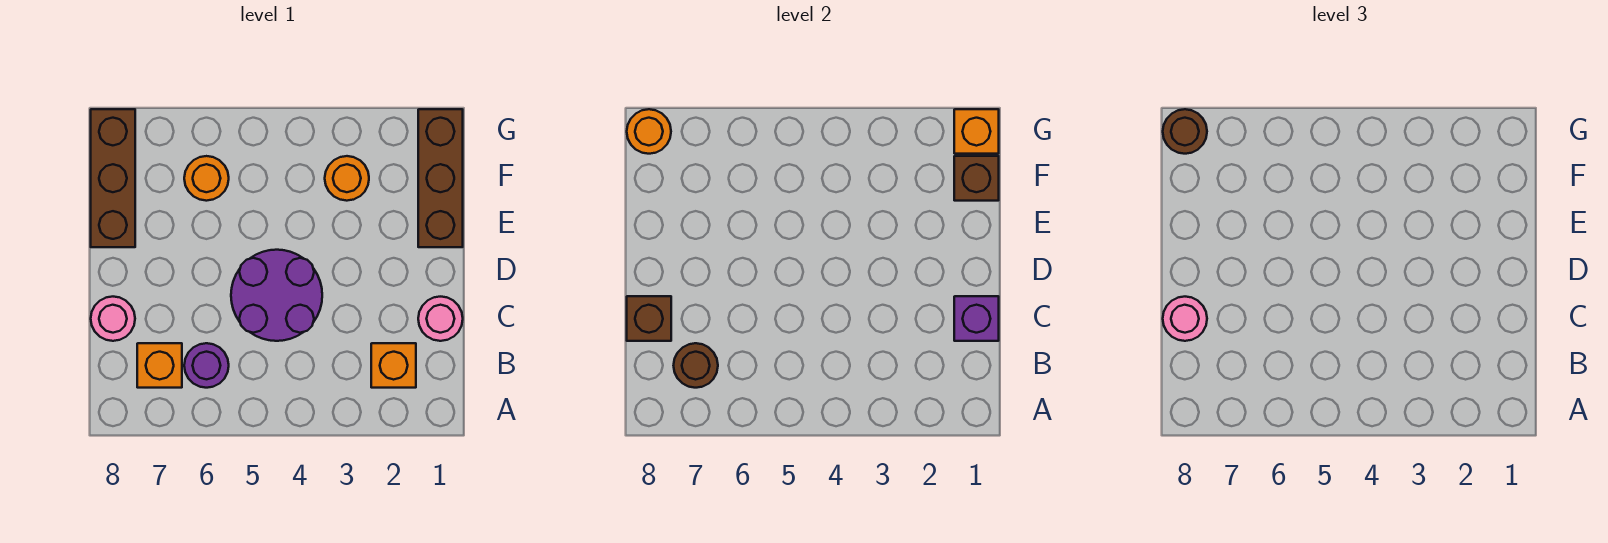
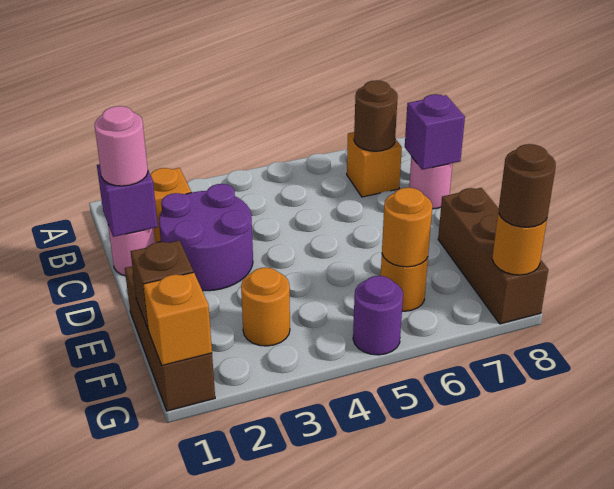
purple 1x1 round brick [184,343,229,388] -> purple 1x1 round brick moved to [353,276,403,355]
purple 2x2 round brick [231,250,322,341] -> purple 2x2 round brick moved to [159,184,253,291]
brown 1x1 brick [627,296,671,341] -> purple 1x1 brick [405,94,465,170]
pink 1x1 round brick [1163,297,1207,341] -> pink 1x1 round brick moved to [95,106,148,186]
none -> orange 1x1 round brick [382,188,432,267]

